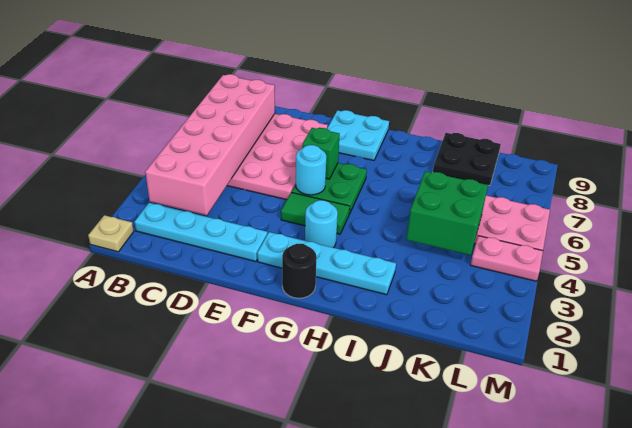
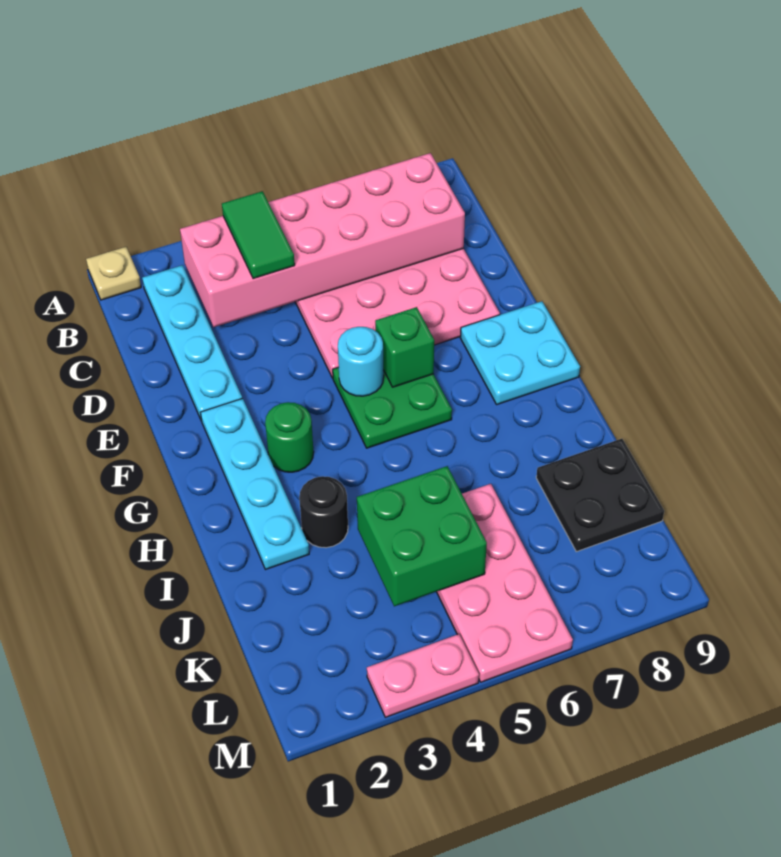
green 1x2 tile [281,192,350,234] -> green 1x2 tile moved to [222,191,295,279]
black 1x1 round brick [282,243,317,298] -> black 1x1 round brick moved to [299,476,348,548]
cyan 1x1 round brick [305,200,338,248] -> green 1x1 round brick [265,402,314,472]
pink 1x2 plate [471,236,543,281] -> pink 1x2 plate turned to [367,634,479,717]

